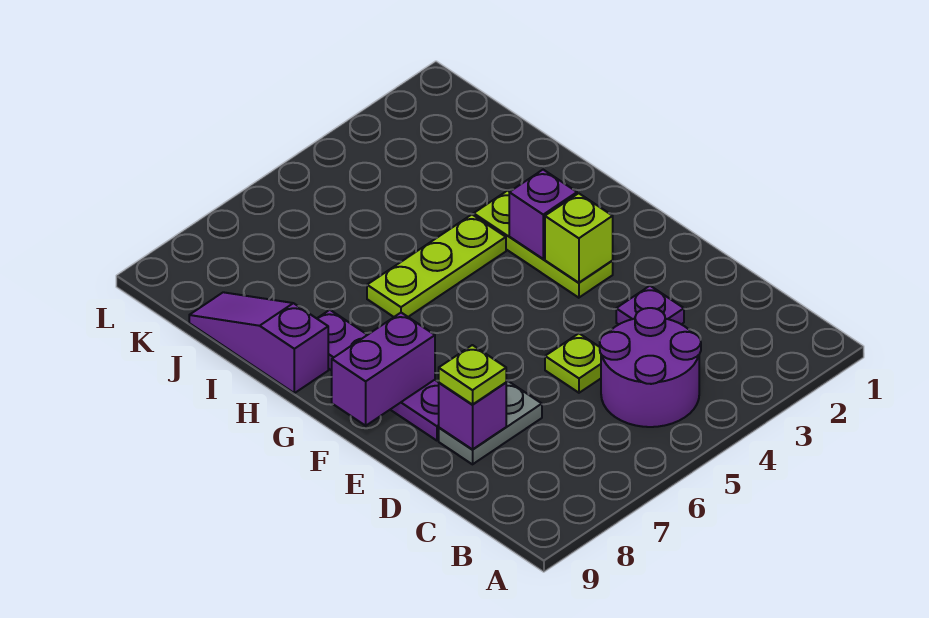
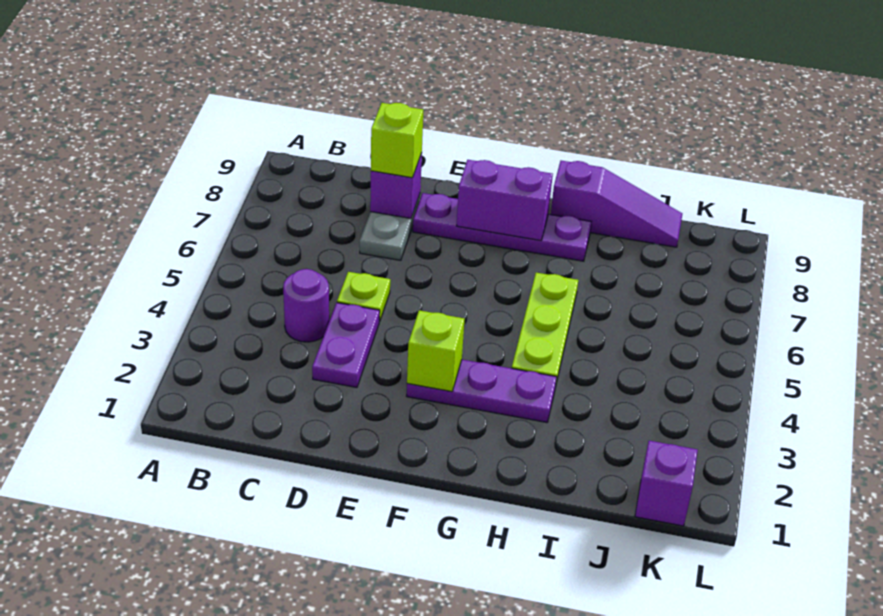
purple 2x2 round brick [600,308,701,427] -> purple 1x1 round brick [283,269,329,342]
purple 1x1 plate [616,286,684,324] -> purple 1x2 plate [312,303,380,387]
lime 1x1 plate [439,345,506,405] -> lime 1x1 brick [371,103,423,178]
lime 1x3 plate [474,191,613,298] -> purple 1x3 plate [407,360,557,422]
purple 1x2 brick [332,313,435,426] -> purple 1x2 brick turned to [456,160,553,241]
purple 1x1 brick [509,170,577,259] -> purple 1x1 brick moved to [635,441,698,526]

